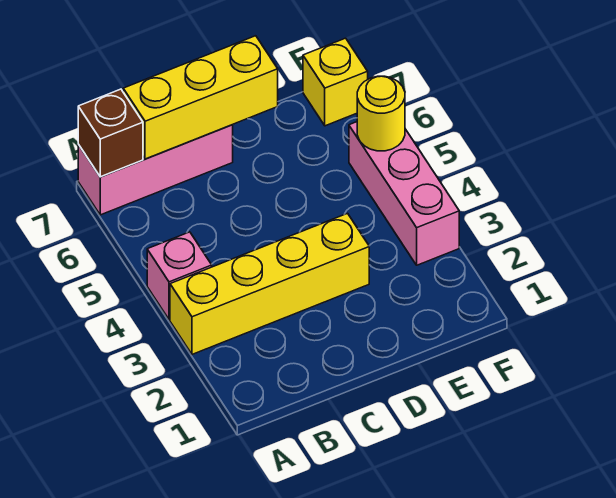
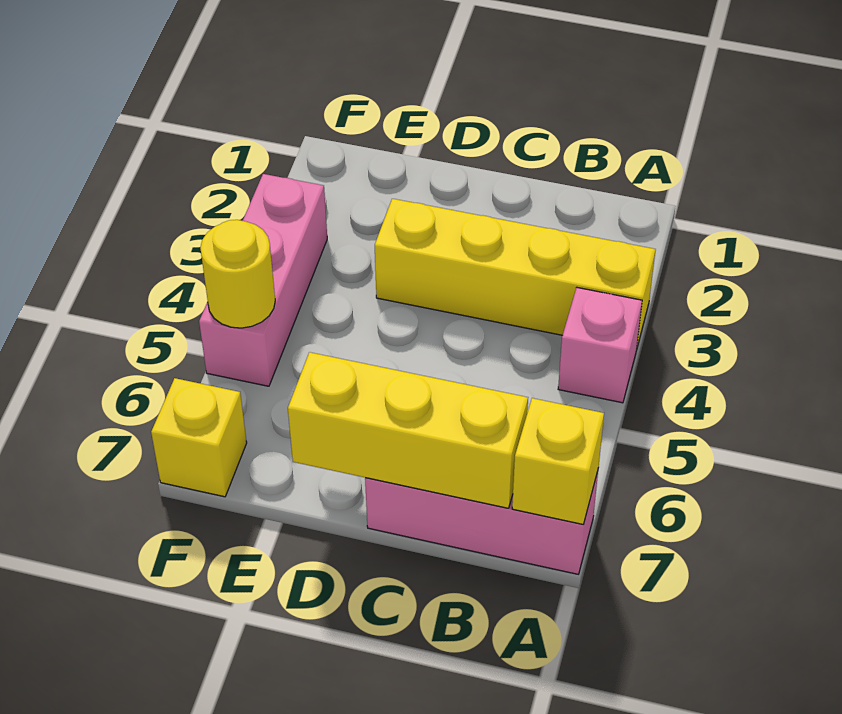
brown 1x1 brick [78,89,143,177] -> yellow 1x1 brick [512,398,604,525]

